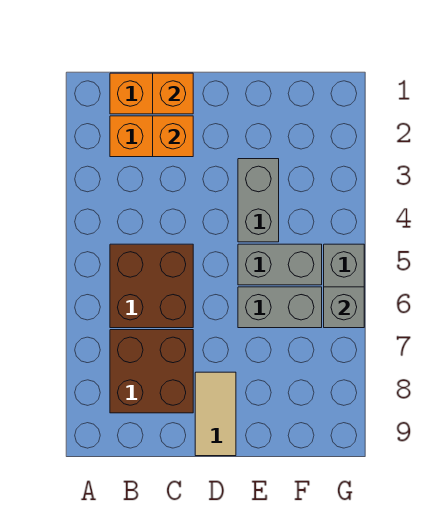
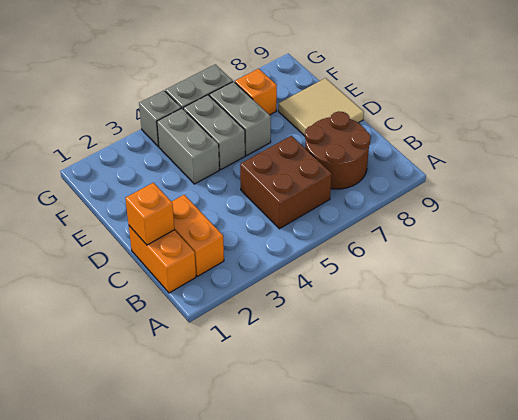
brown 2x2 brick [110,330,193,413] -> brown 2x2 round brick [305,111,371,189]
orange 1x1 brick [153,116,193,157] -> orange 1x1 brick moved to [235,69,277,115]
tan 1x2 tile [195,372,236,456] -> tan 2x2 tile [278,78,364,136]
grey 1x2 brick [238,159,279,242] -> grey 1x2 brick turned to [157,108,219,184]
grey 1x1 brick [324,287,364,328] -> grey 1x1 brick moved to [139,91,181,146]

